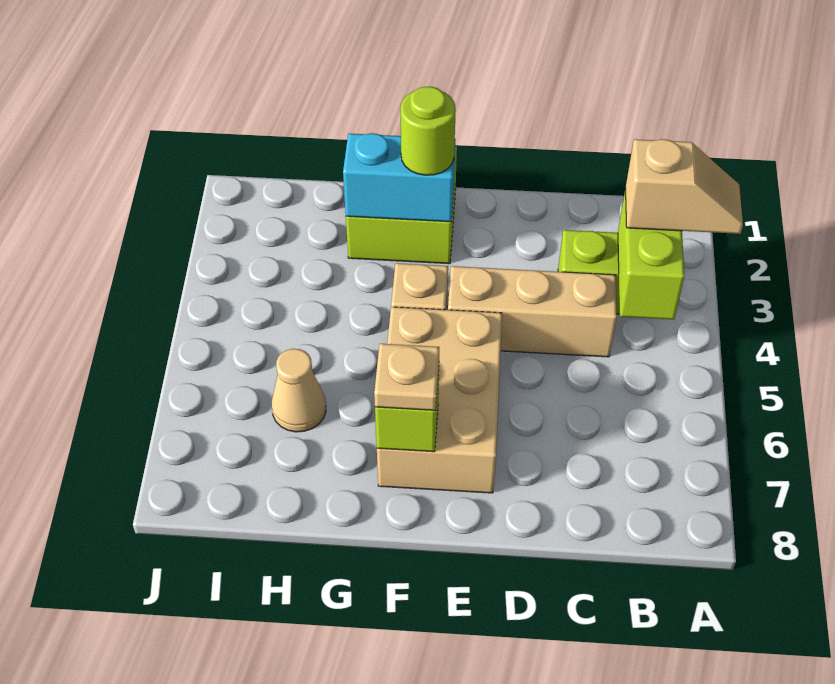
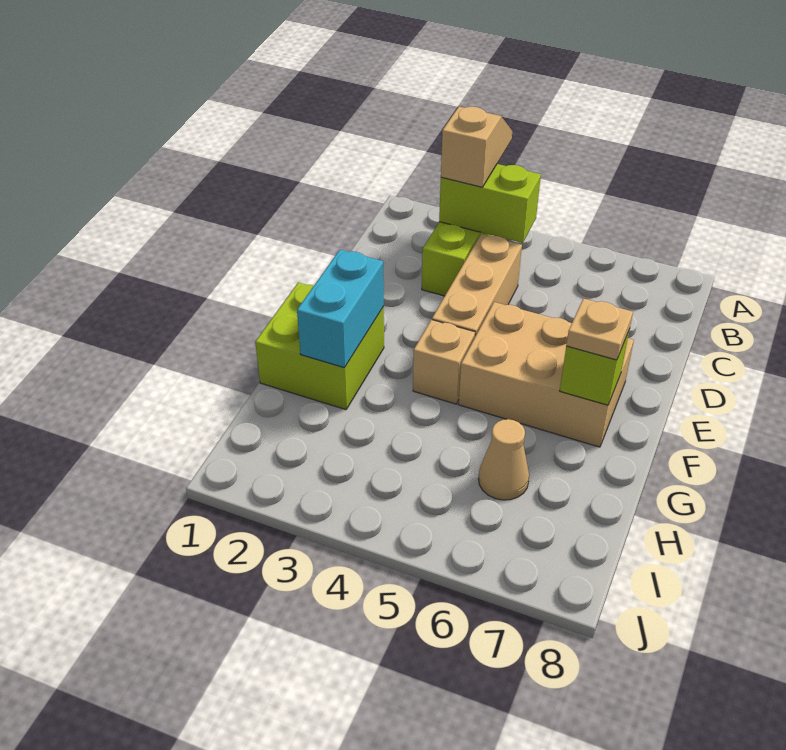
lime 1x1 round brick [401,87,456,175] -> none

